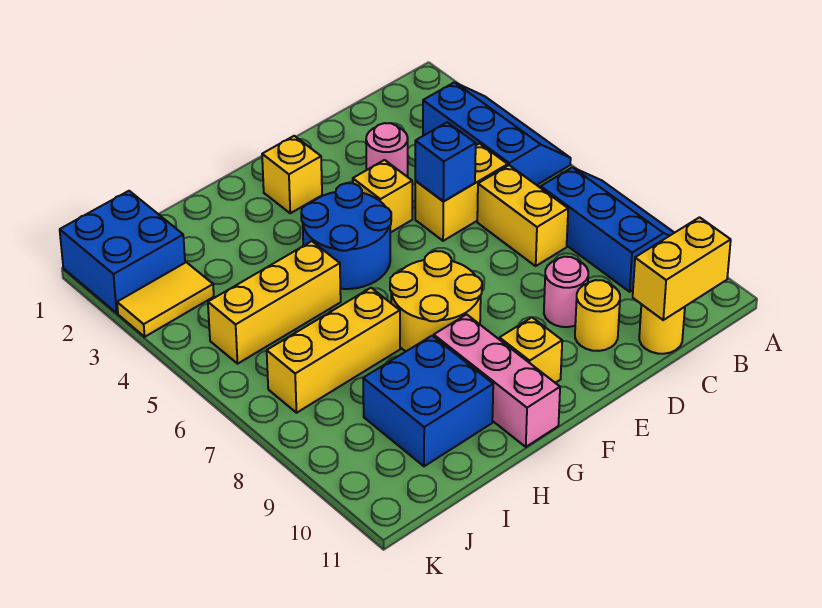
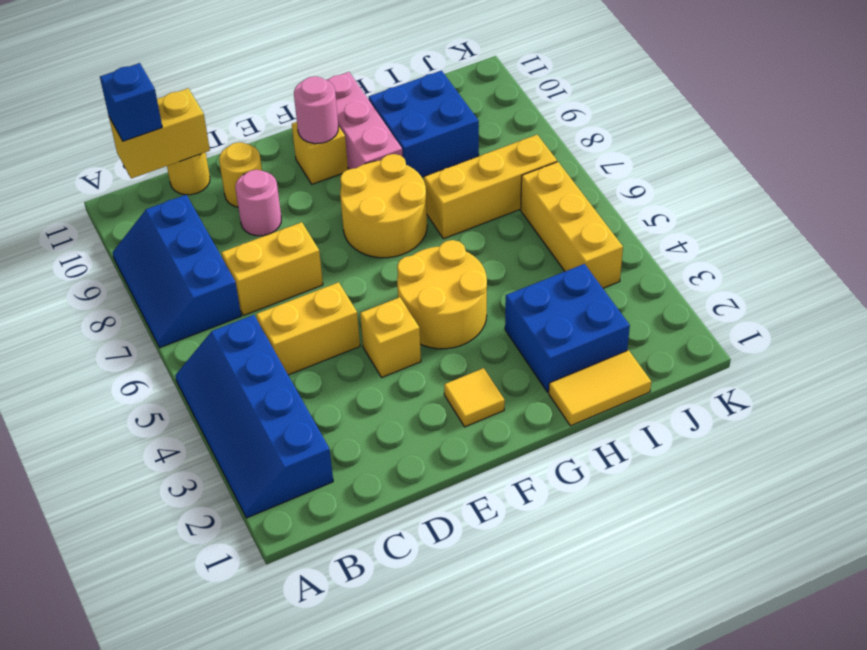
blue 2x3 slope [423,82,571,185] -> blue 2x4 slope [175,315,333,518]
yellow 1x2 brick [477,165,568,266] -> yellow 1x2 brick turned to [221,222,323,316]
pink 1x1 round brick [366,123,408,177] -> pink 1x1 round brick moved to [294,76,338,144]
blue 1x1 brick [415,122,476,202] -> blue 1x1 brick moved to [100,63,162,141]
yellow 1x1 brick [262,136,322,213] -> yellow 1x1 tile [444,368,505,427]
blue 2x2 round brick [301,183,391,289] -> yellow 2x2 round brick [397,240,487,349]
yellow 1x3 brick [208,241,341,364] -> yellow 1x3 brick turned to [521,162,623,288]
blue 2x2 brick [60,191,185,313] -> blue 2x2 brick moved to [505,264,630,392]
yellow 1x2 tile [117,262,214,337] -> yellow 1x2 tile moved to [549,350,651,426]

